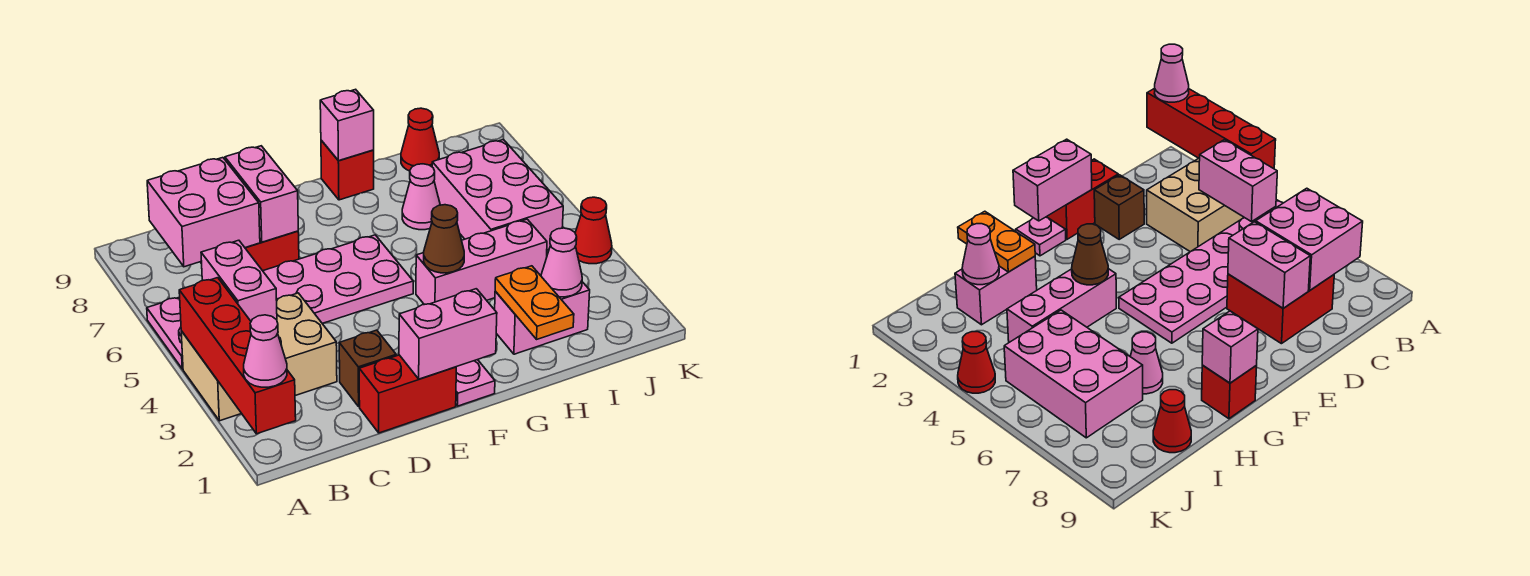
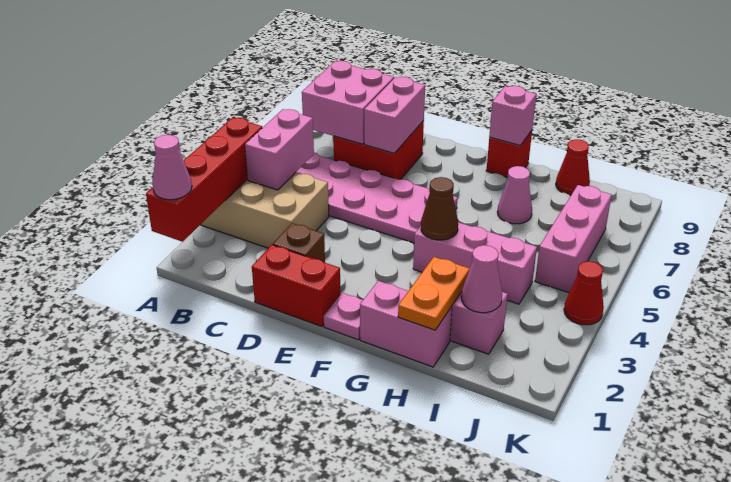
pink 1x2 brick [399,289,497,379] -> pink 1x2 brick moved to [360,281,452,367]
pink 2x3 brick [432,139,563,250] -> pink 1x3 brick [535,185,612,293]

